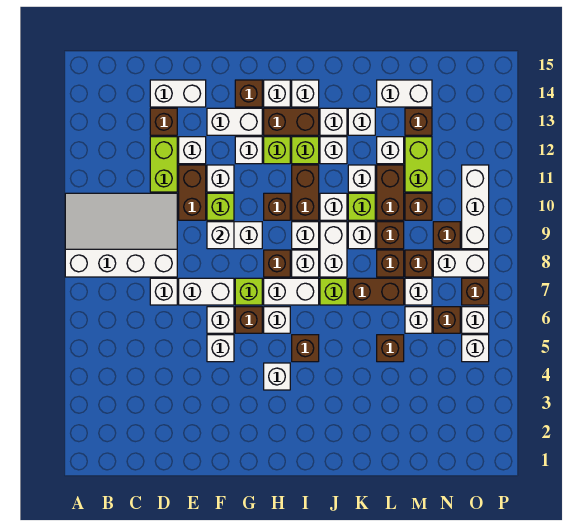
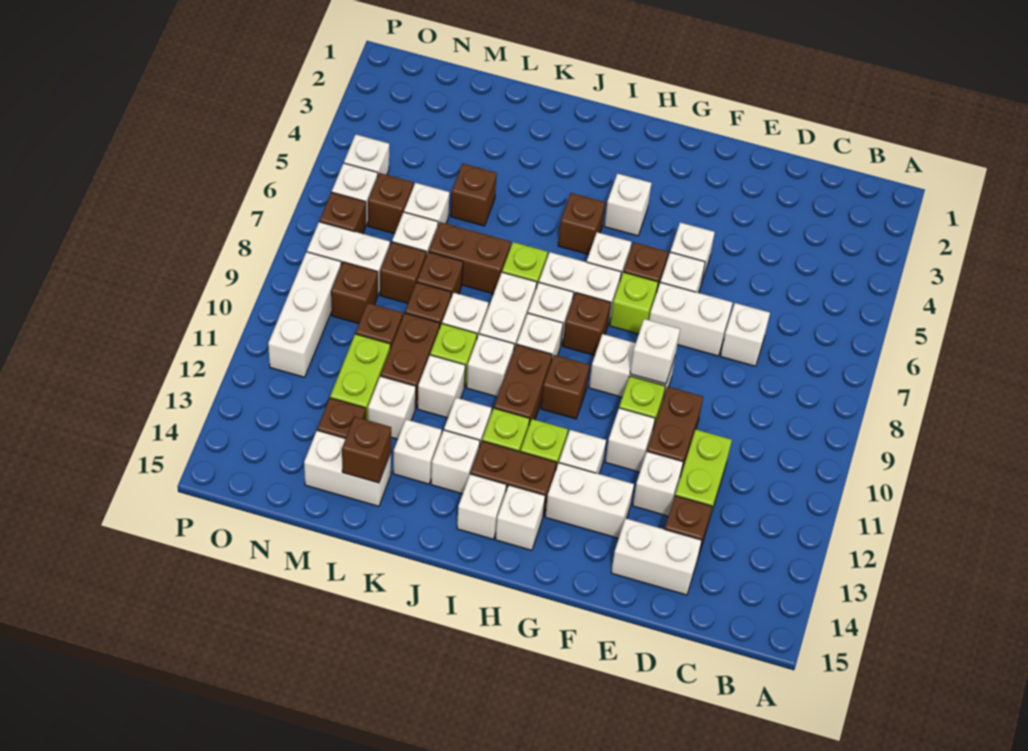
white 3x4 slope [65,193,177,277] -> none
brown 1x1 brick [235,80,262,107] -> brown 1x1 brick moved to [342,417,391,483]

